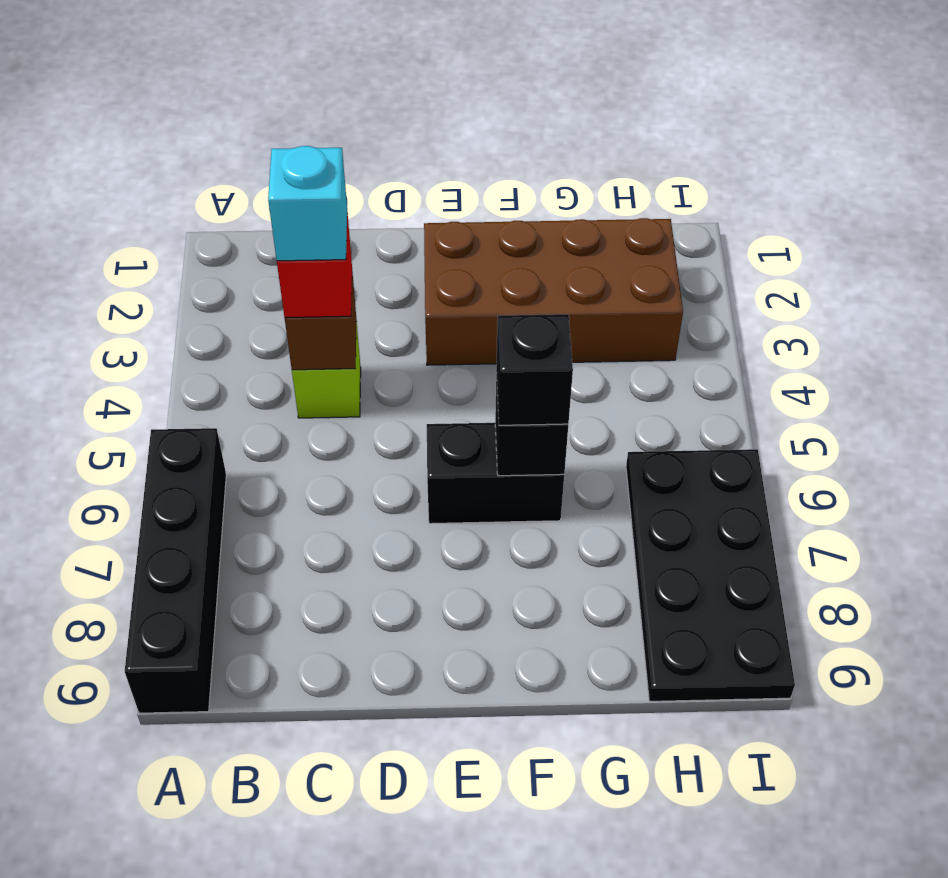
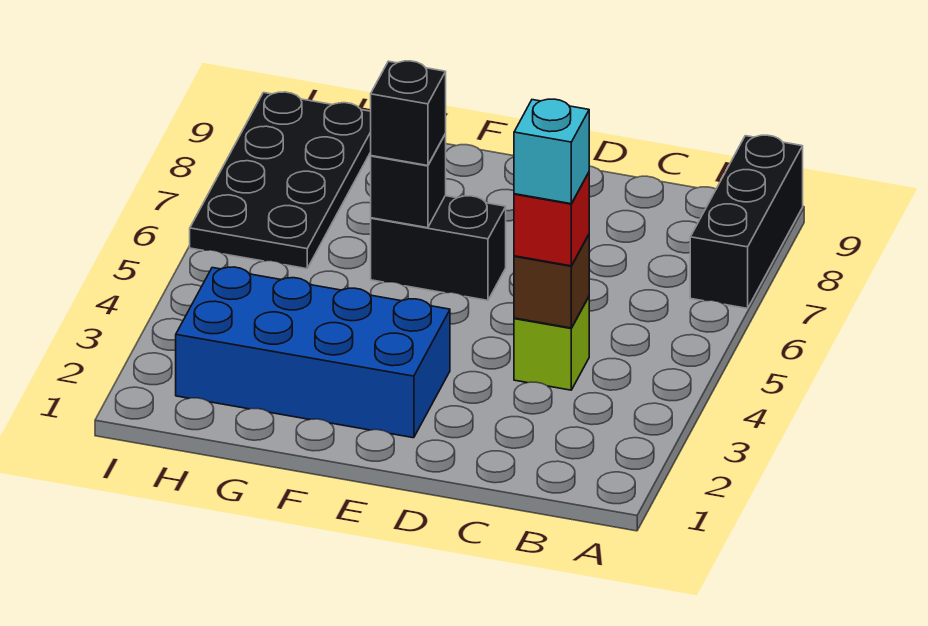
black 1x4 brick [125,428,226,713] -> black 1x3 brick [690,135,803,308]
brown 2x4 brick [424,218,683,365] -> blue 2x4 brick [176,267,450,438]

